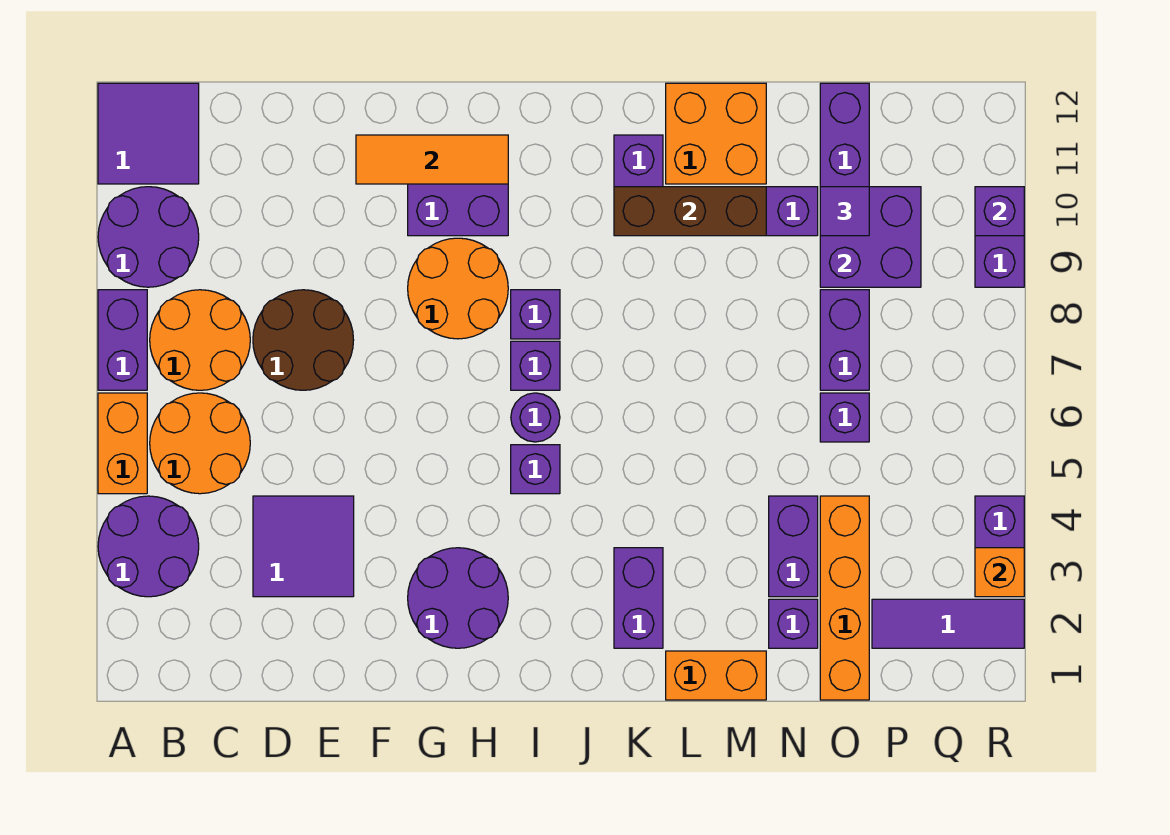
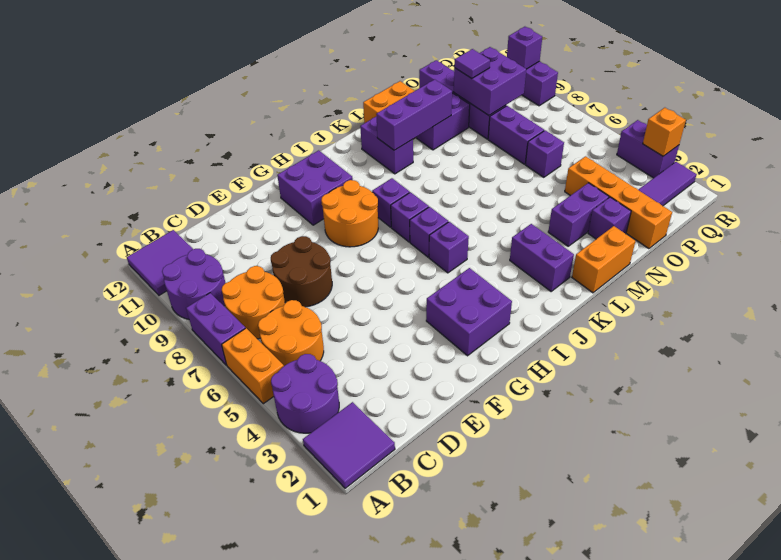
purple 2x2 tile [253,496,354,597] -> purple 2x2 tile moved to [303,402,395,488]
orange 1x3 tile [356,135,508,184] -> none
purple 2x2 round brick [408,548,508,648] -> purple 2x2 brick [426,268,512,356]
purple 1x1 round brick [511,393,560,442] -> purple 1x1 brick [410,207,448,257]
brown 1x3 brick [614,187,766,236] -> purple 1x3 brick [376,79,452,150]
purple 1x2 brick [769,496,818,597] -> purple 1x2 brick turned to [548,183,609,246]

